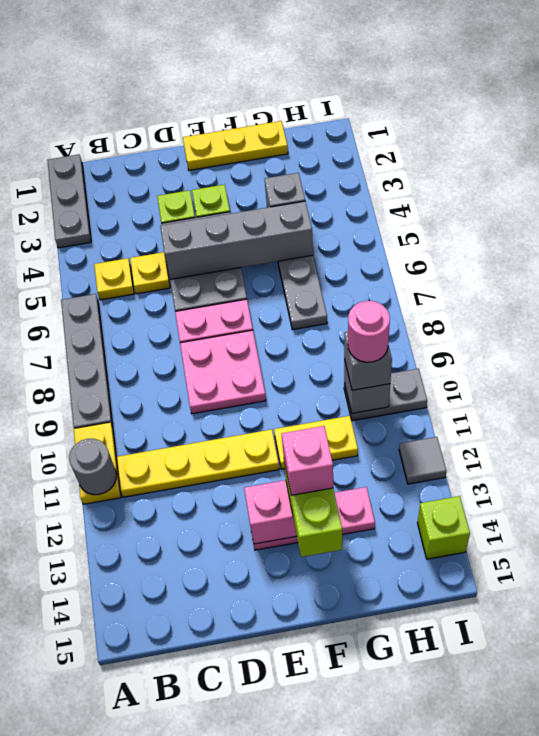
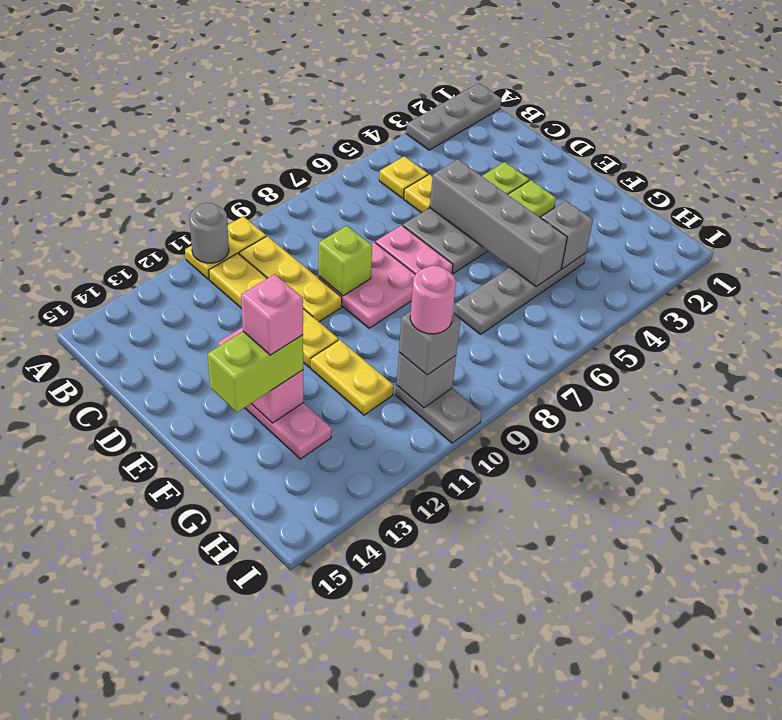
grey 1x4 plate [61,294,113,429] -> none
yellow 1x3 plate [183,121,288,170] -> yellow 1x3 plate moved to [239,236,342,322]
grey 1x1 tile [399,437,446,484] -> none
lime 1x1 brick [417,496,470,559] -> lime 1x1 brick moved to [319,226,372,296]

